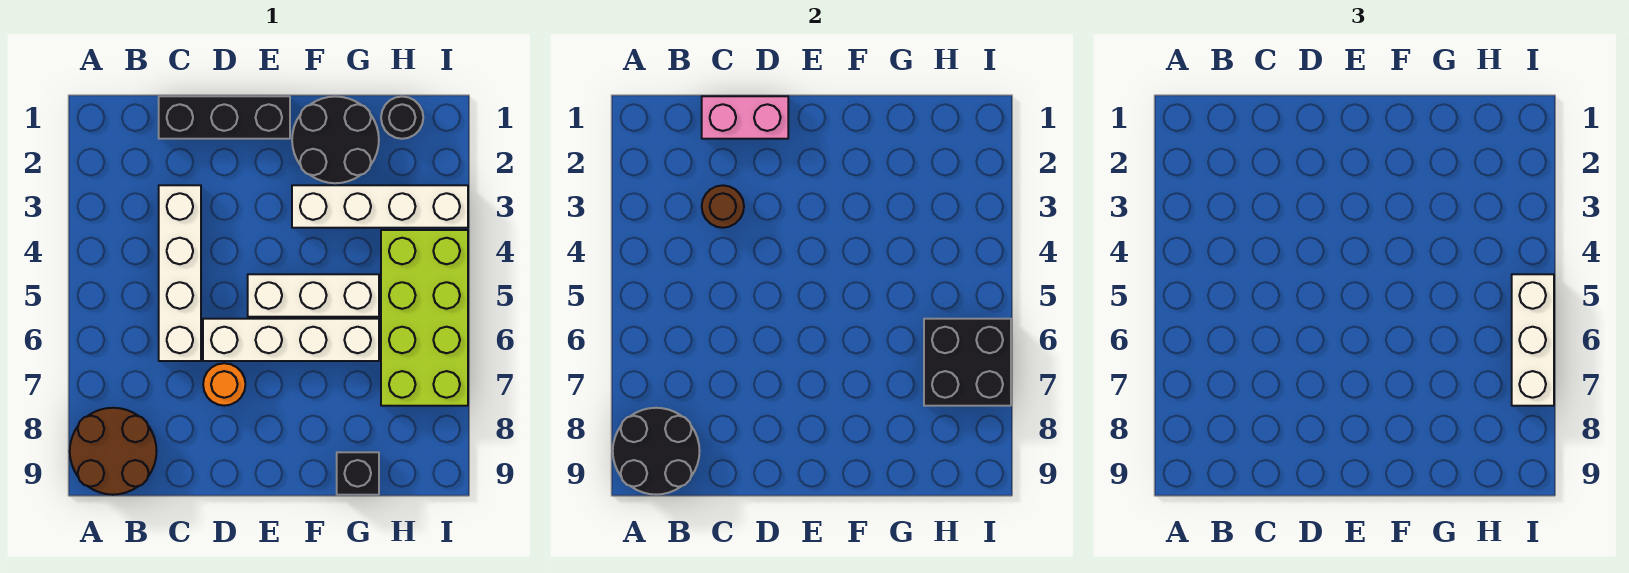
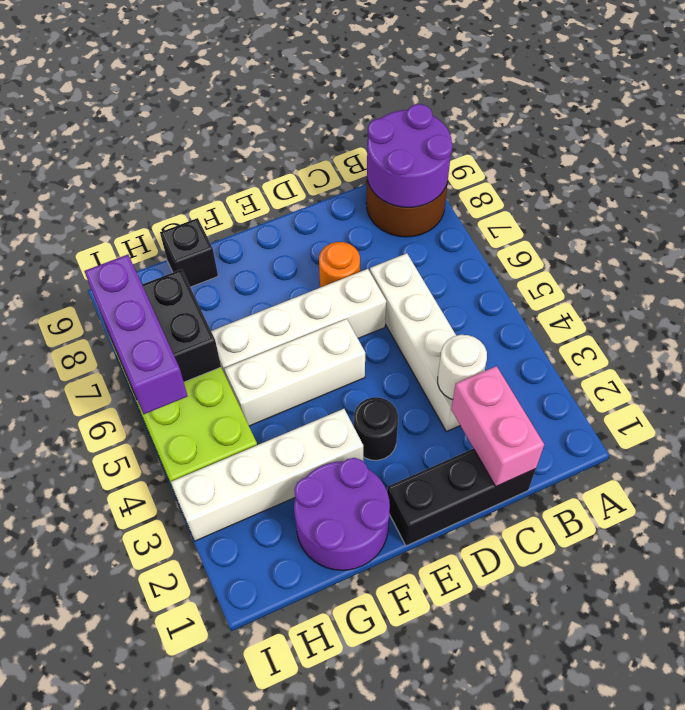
black 2x2 round brick [613,408,700,495] -> purple 2x2 round brick [367,104,453,207]
pink 1x2 brick [702,96,788,139] -> pink 1x2 brick turned to [451,366,544,486]
brown 1x1 round brick [702,185,744,228] -> white 1x1 round brick [438,335,487,399]
black 2x2 round brick [292,96,379,183] -> purple 2x2 round brick [294,458,390,570]
black 1x1 round brick [381,97,423,139] -> black 1x1 round brick moved to [354,397,398,460]
white 1x3 brick [1512,274,1554,406] -> purple 1x3 brick [84,255,187,414]

